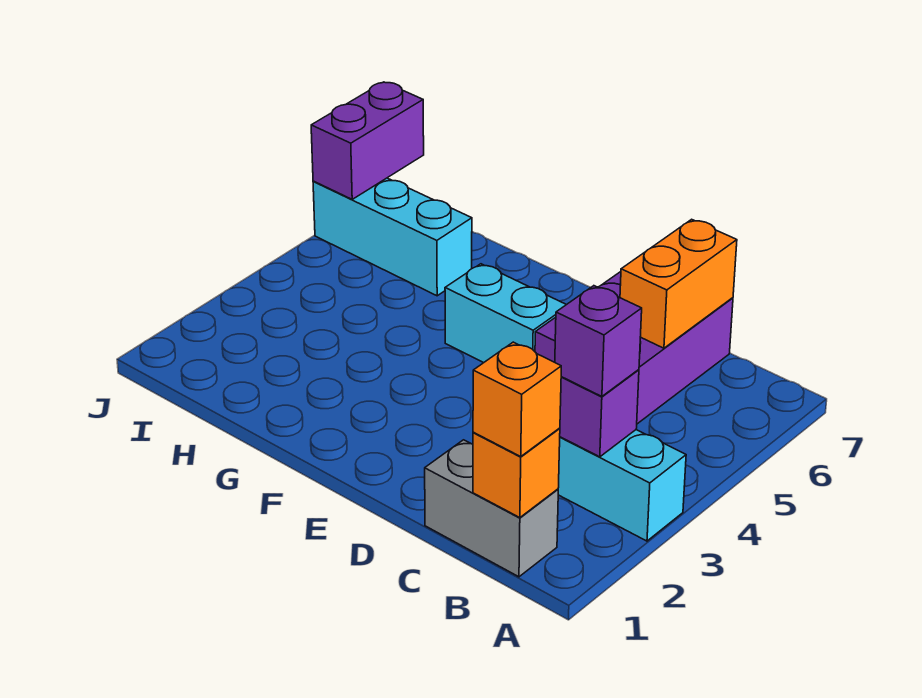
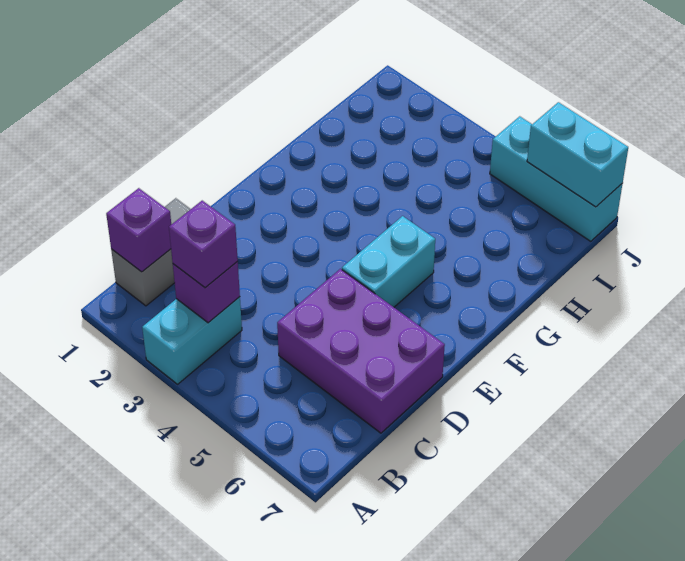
orange 1x1 brick [473,428,560,518] -> purple 1x1 brick [106,188,171,272]
orange 1x1 brick [473,342,561,456] -> none
orange 1x2 brick [620,219,737,348] -> none
cyan 1x3 brick [313,178,472,296] -> cyan 1x3 brick turned to [490,116,623,241]
purple 1x2 brick [311,82,424,199] -> cyan 1x2 brick [527,102,628,207]

